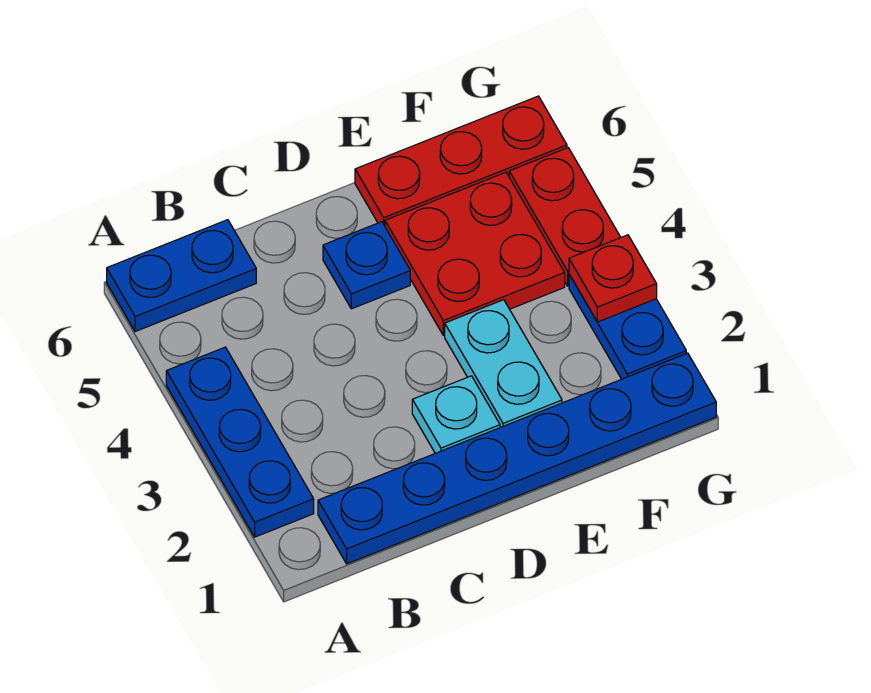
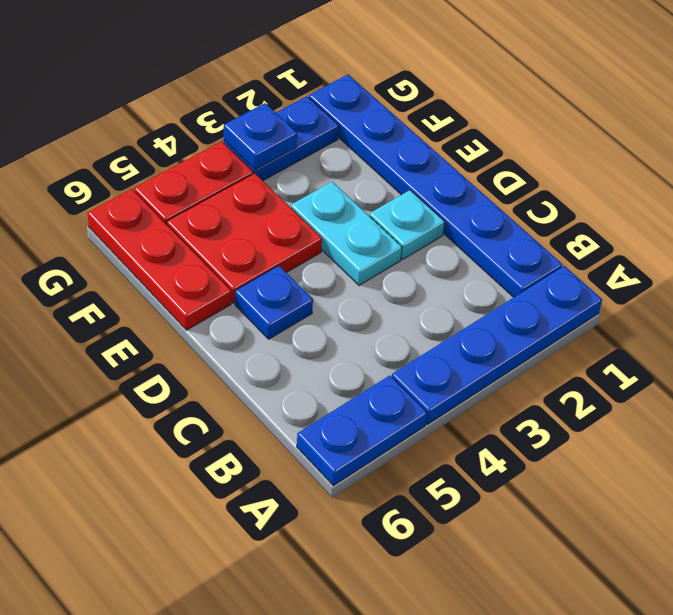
blue 1x3 plate [166,347,314,537] -> blue 1x4 plate [392,266,602,424]
blue 1x2 plate [107,220,256,332] -> blue 1x2 plate turned to [297,376,427,486]
cyan 1x2 plate [445,300,562,428] -> cyan 1x2 plate turned to [291,182,402,285]
red 1x1 plate [569,235,657,322] -> blue 1x1 plate [224,103,297,170]

